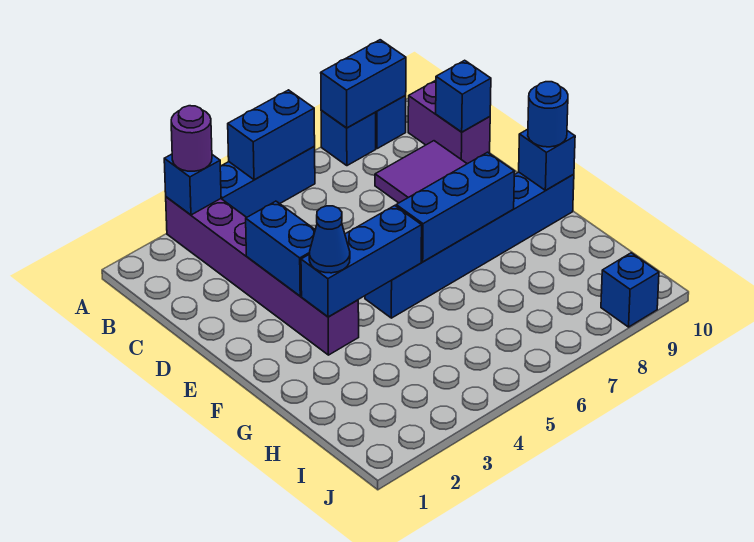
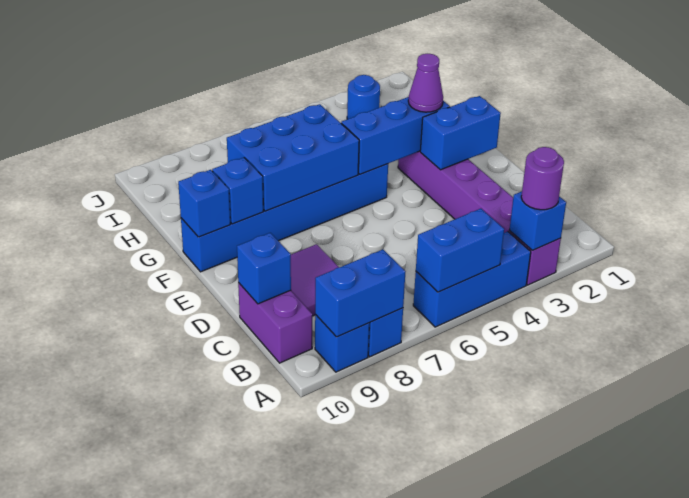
blue 1x2 brick [246,201,315,296] -> blue 1x2 brick turned to [420,96,501,170]
blue 1x1 cone [309,206,350,273] -> purple 1x1 cone [408,54,443,112]
blue 1x3 brick [396,152,515,262] -> blue 2x3 brick [227,104,359,211]
blue 1x1 round brick [528,82,568,147] -> blue 1x1 round brick moved to [347,75,380,119]
blue 1x1 brick [601,253,659,327] -> blue 1x1 brick moved to [212,158,263,224]

